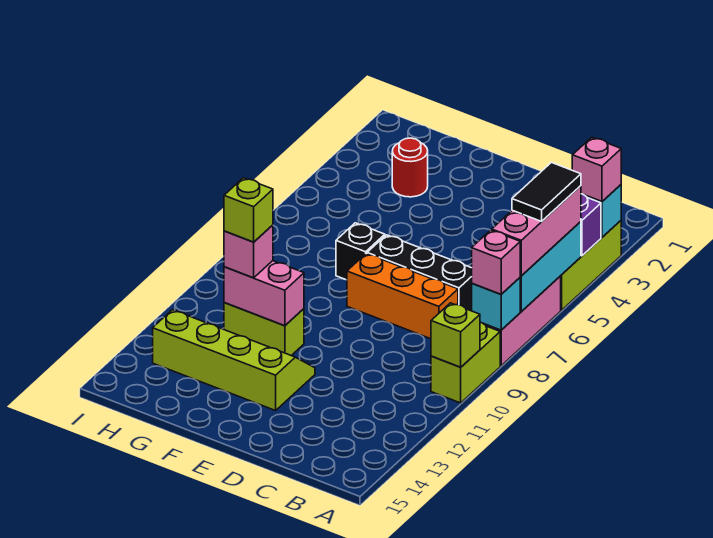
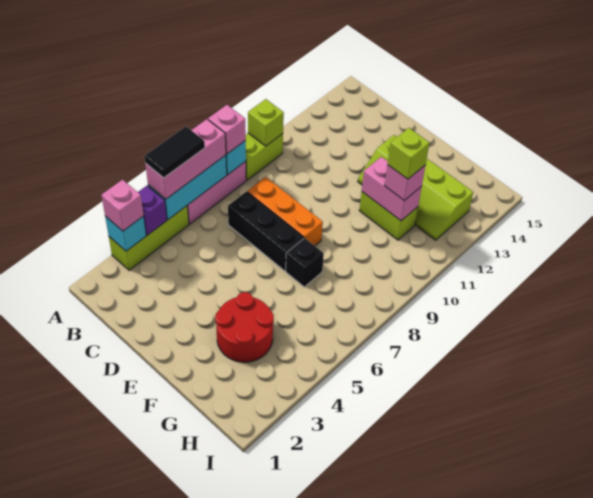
red 1x1 round brick [392,138,428,197] -> red 2x2 round brick [215,292,274,362]

